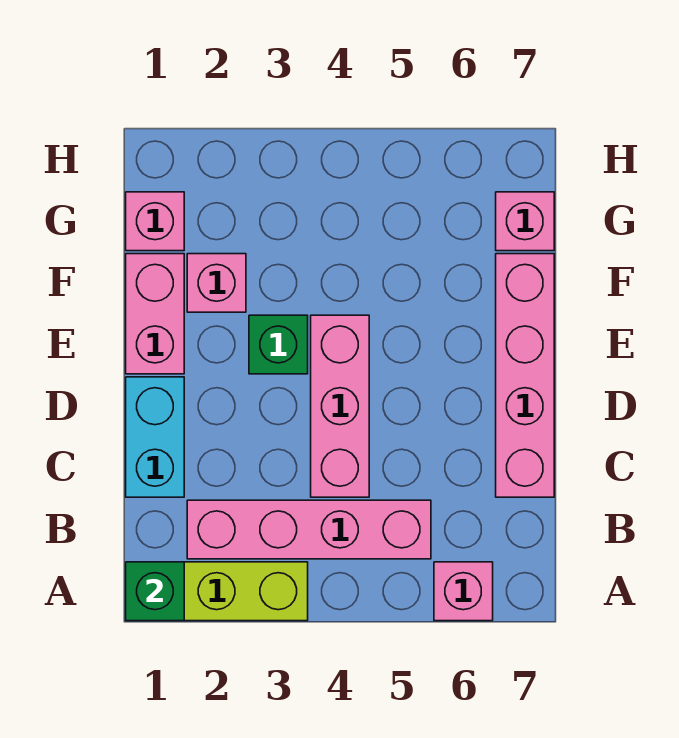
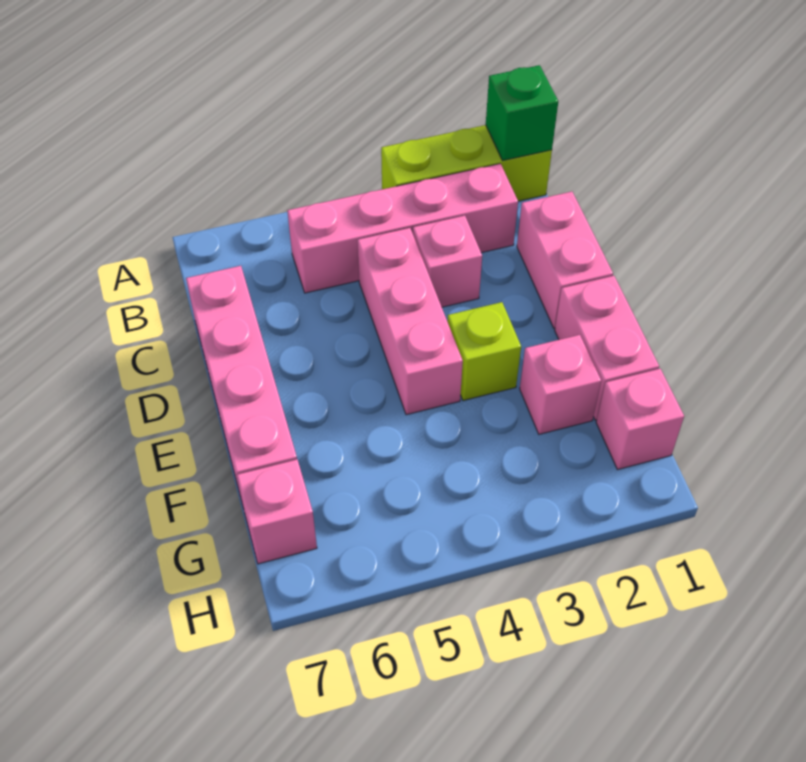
pink 1x1 brick [434,562,493,621] -> pink 1x1 brick moved to [413,216,482,307]
cyan 1x2 brick [126,377,184,497] -> pink 1x2 brick [517,192,613,328]
green 1x1 brick [249,315,308,374] -> lime 1x1 brick [447,302,521,401]

